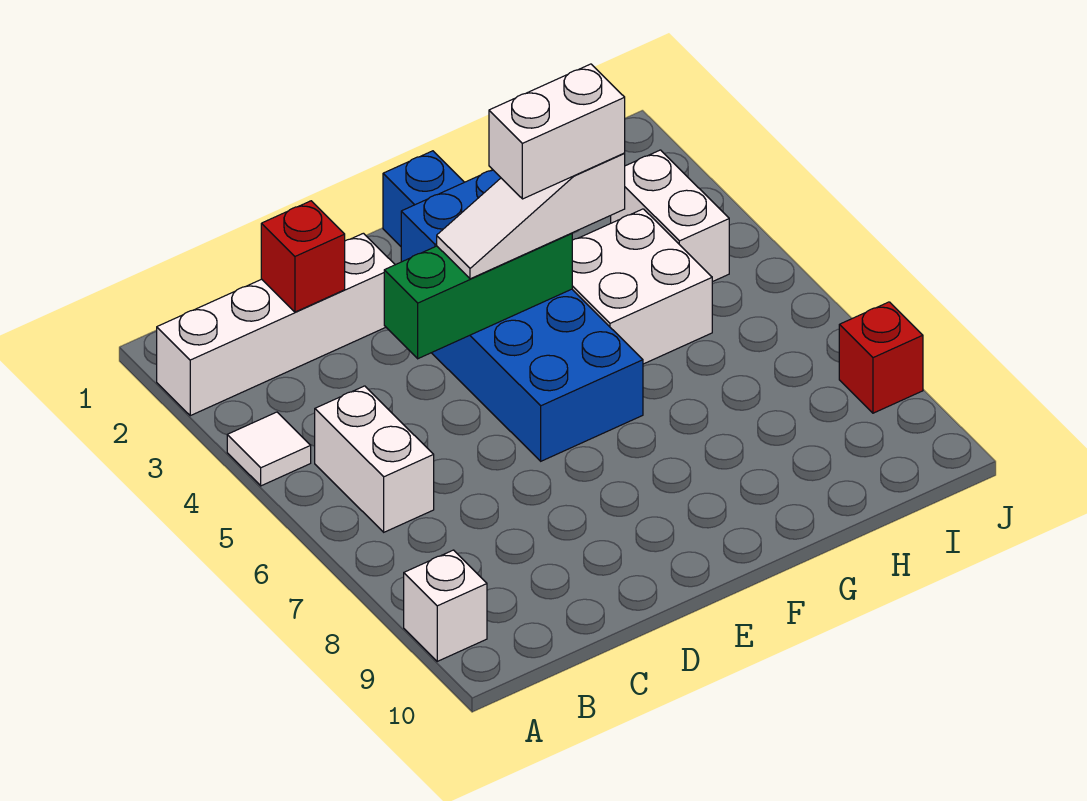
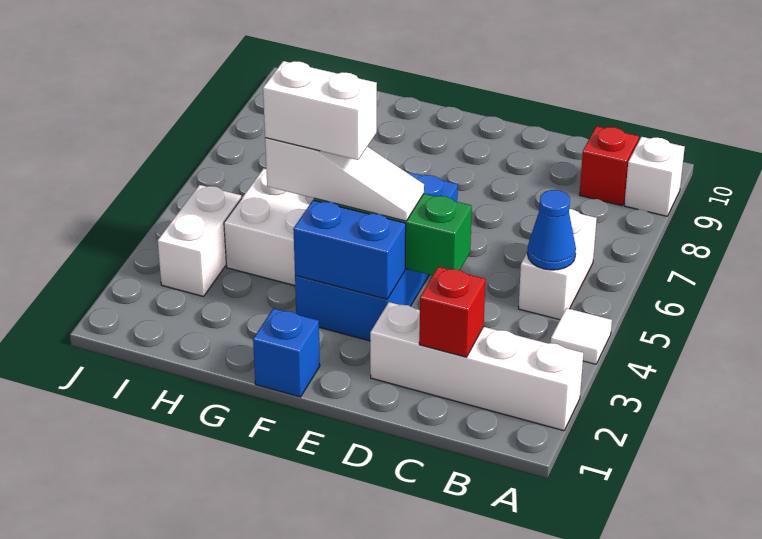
none -> blue 1x1 cone [527,190,576,270]
red 1x1 brick [839,302,923,413] -> red 1x1 brick moved to [580,126,639,206]

